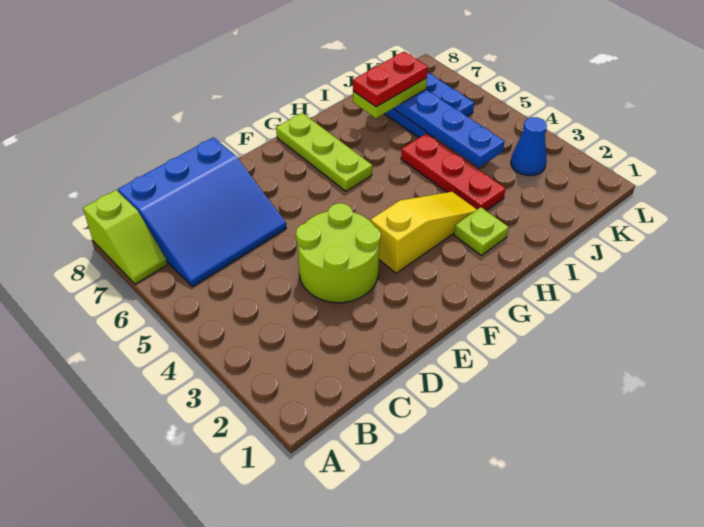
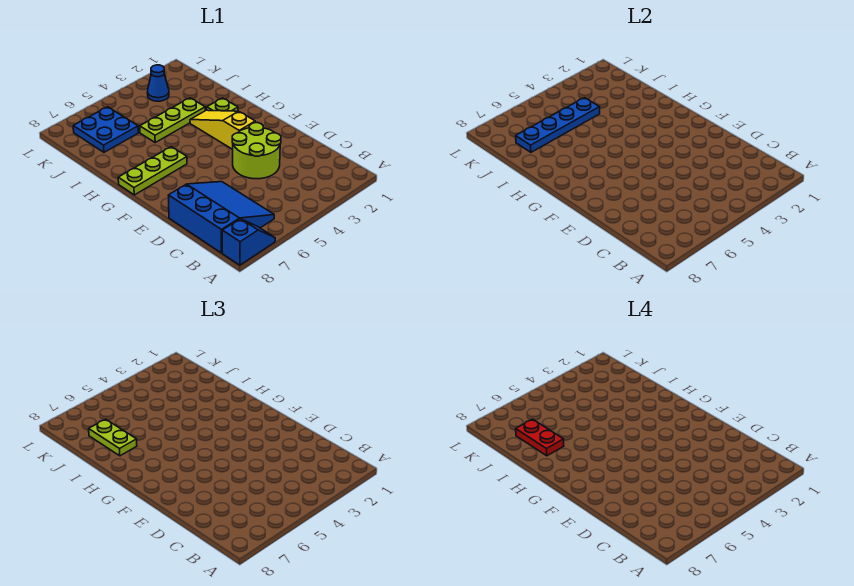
lime 1x2 slope [83,190,167,284] -> blue 1x2 slope [222,219,275,265]
red 1x3 plate [401,134,506,211] -> lime 1x3 plate [140,98,205,142]

